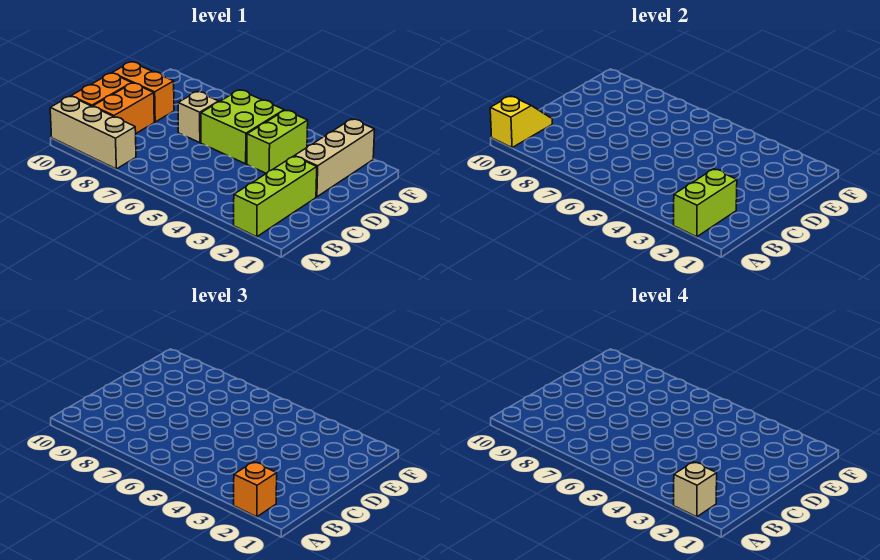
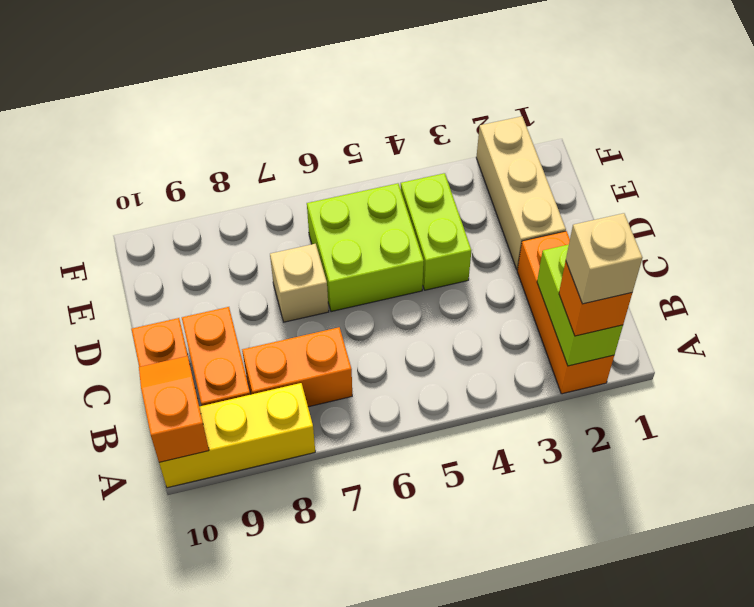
lime 1x3 brick [234,156,317,237] -> orange 1x3 brick [517,231,614,394]
tan 1x3 brick [50,96,136,169] -> yellow 1x3 brick [159,383,315,488]
yellow 1x2 slope [490,96,552,148] -> orange 1x2 slope [139,356,209,462]
orange 1x2 brick [112,62,174,122] -> orange 1x2 brick moved to [242,327,352,407]

